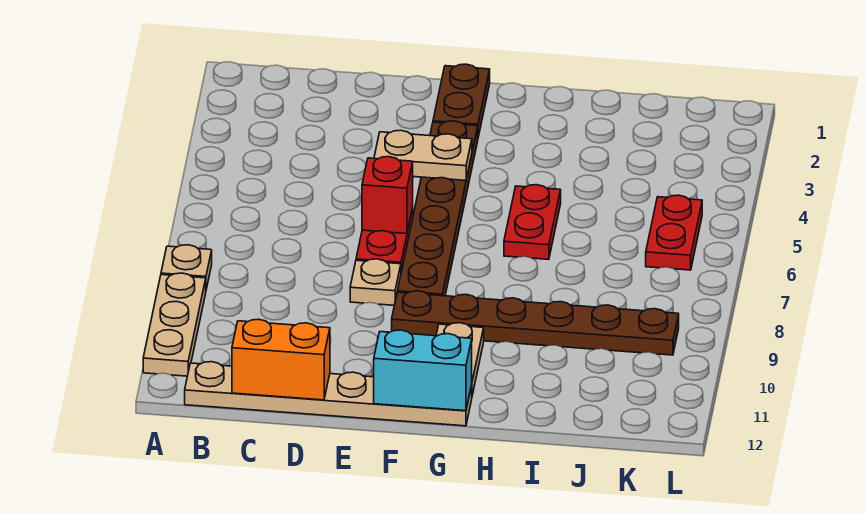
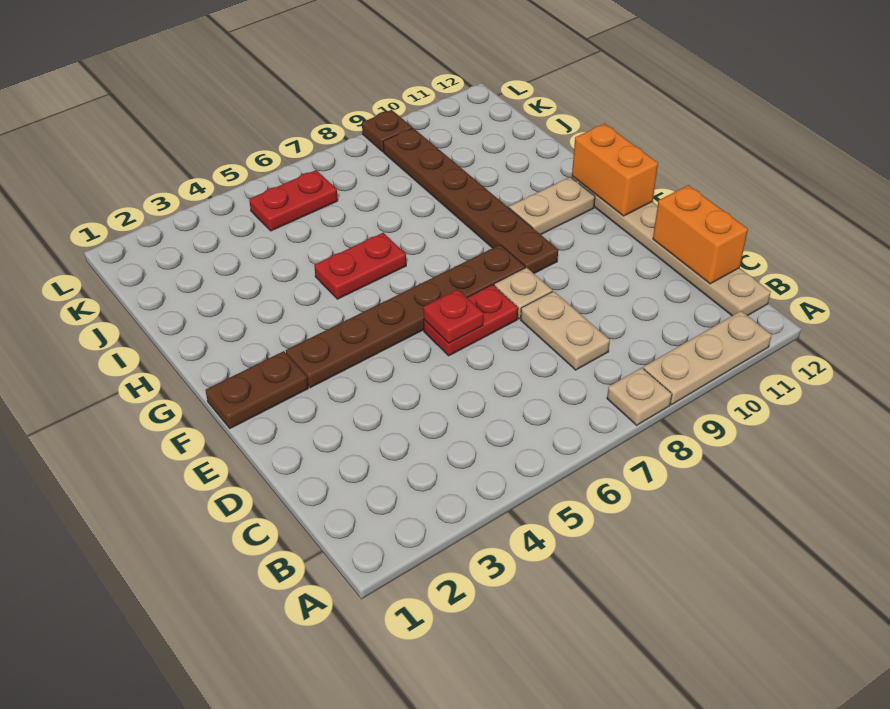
tan 1x2 plate [374,130,472,180] -> tan 1x2 plate moved to [521,291,610,370]
red 1x1 brick [362,157,413,234] -> red 1x1 plate [423,289,483,343]
cyan 1x2 brick [374,330,472,411] -> orange 1x2 brick [572,124,658,216]
none -> brown 1x1 plate [362,110,412,152]

